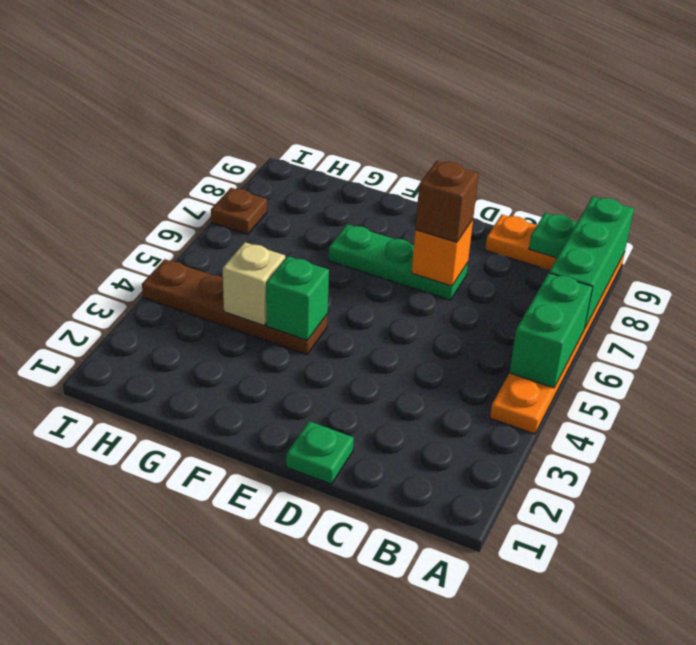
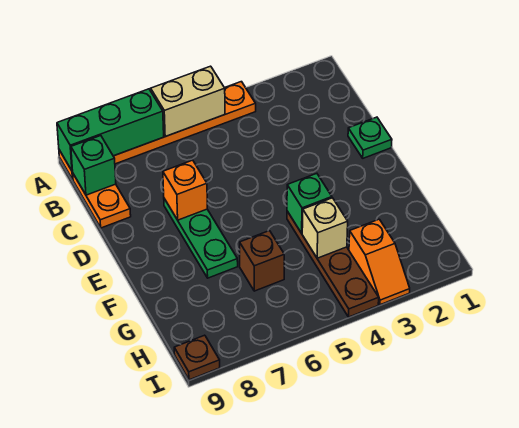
green 1x2 brick [509,273,593,388] -> tan 1x2 brick [151,66,225,136]
green 1x1 plate [529,213,577,258] -> green 1x1 brick [71,136,116,195]
brown 1x1 brick [415,161,479,242] -> brown 1x1 brick moved to [240,231,284,291]
none -> orange 1x2 slope [349,219,410,305]
brown 1x1 plate [211,188,267,234] -> brown 1x1 plate moved to [174,335,220,380]

